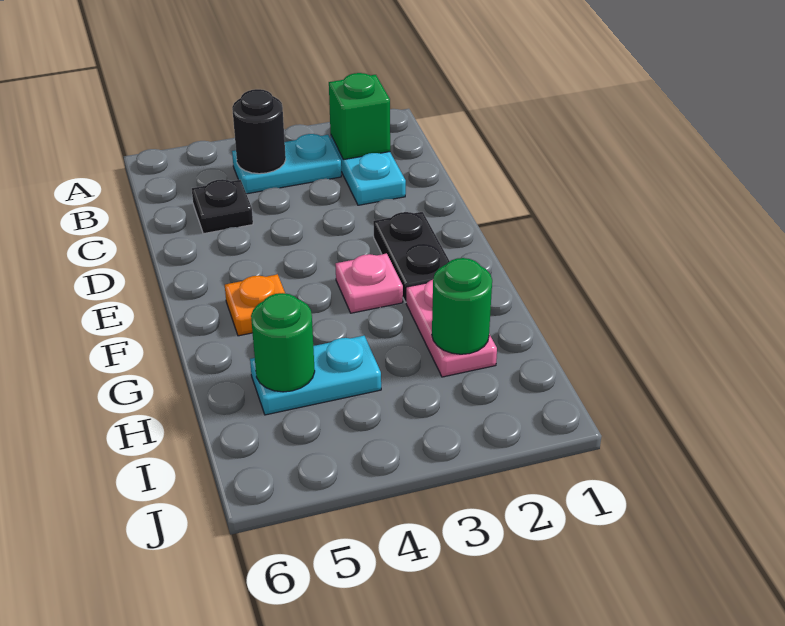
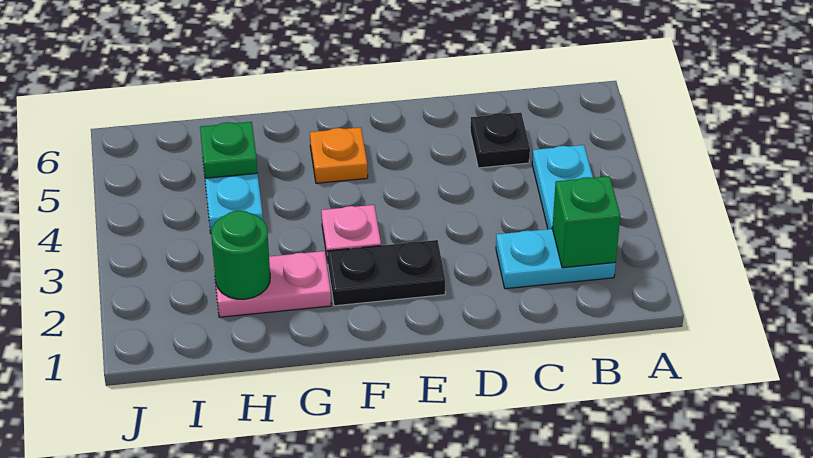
black 1x1 round brick [232,89,286,174] -> none
green 1x1 round brick [251,293,315,392] -> green 1x1 plate [200,122,258,178]

